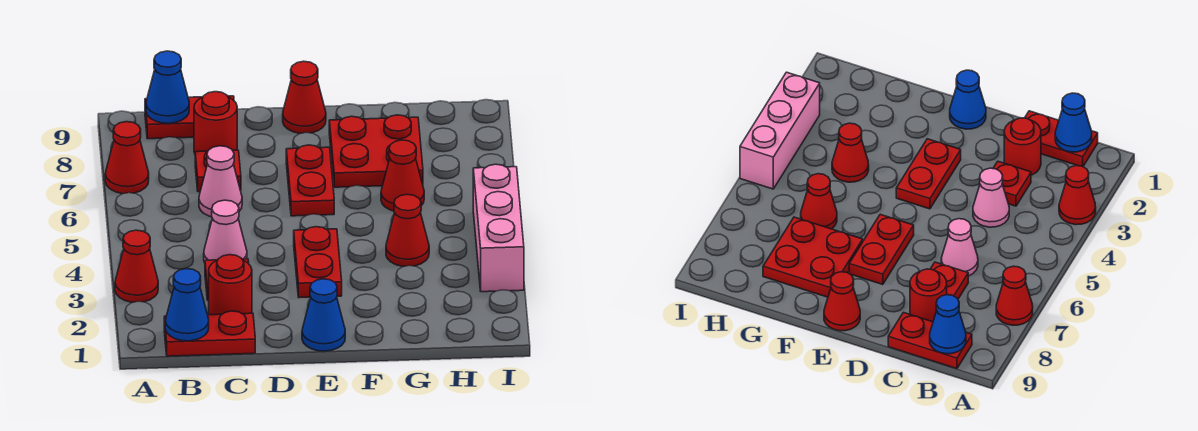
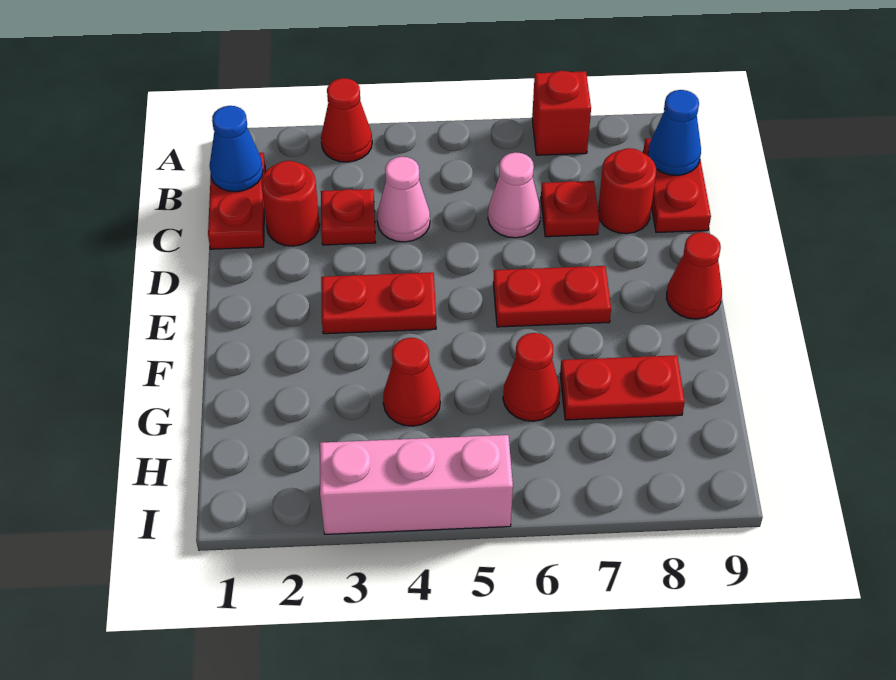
red 1x1 cone [105,122,149,194] -> red 1x1 brick [532,71,591,155]
blue 1x1 cone [302,279,345,351] -> none
red 2x2 plate [329,115,423,187] -> red 1x2 plate [560,355,685,420]

